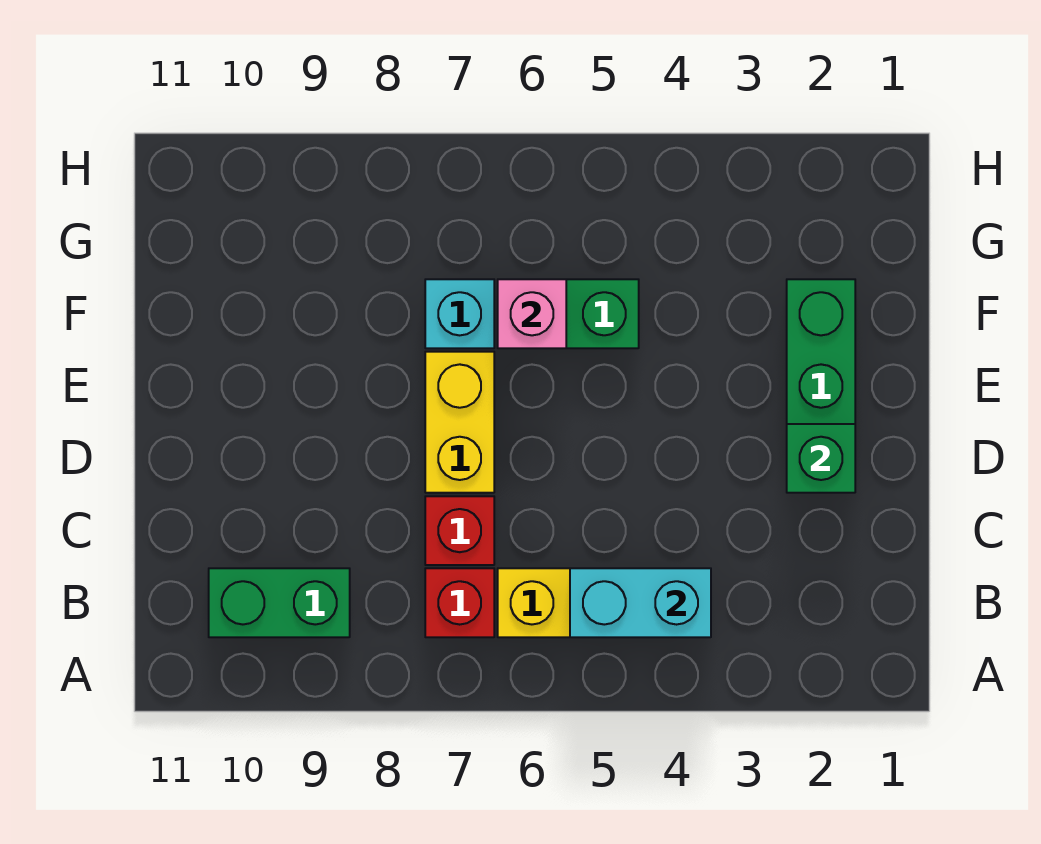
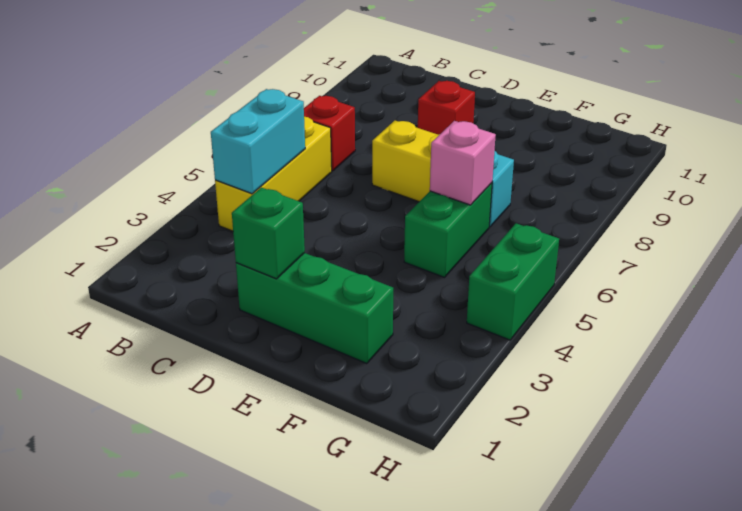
green 1x2 brick [209,568,350,637] -> green 1x2 brick moved to [467,223,559,340]
red 1x1 brick [425,496,494,565] -> red 1x1 brick moved to [418,81,475,135]

